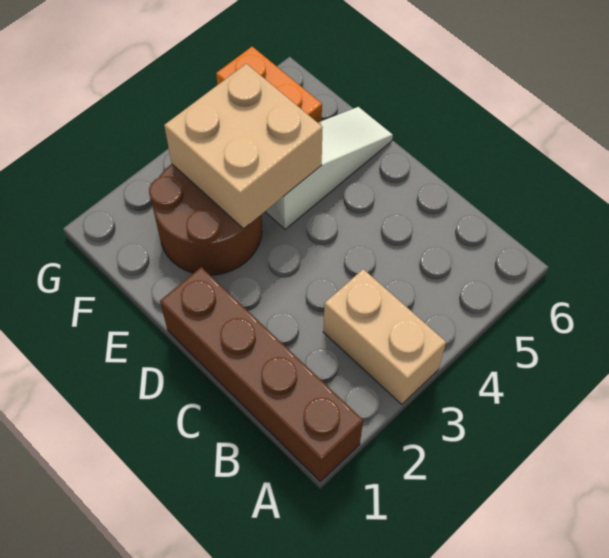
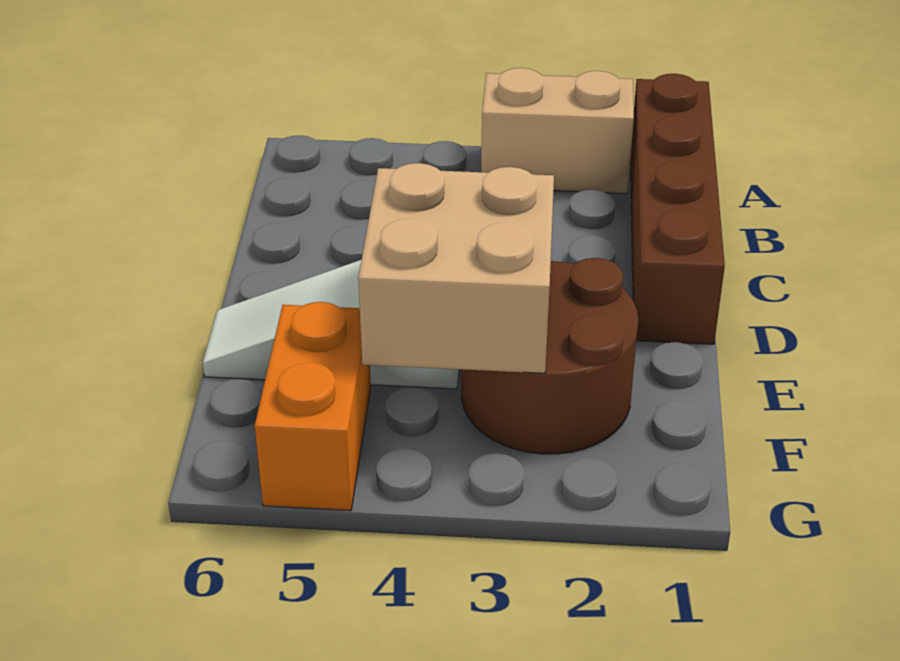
tan 1x2 brick [323,269,446,405] -> tan 1x2 brick turned to [481,68,634,194]

